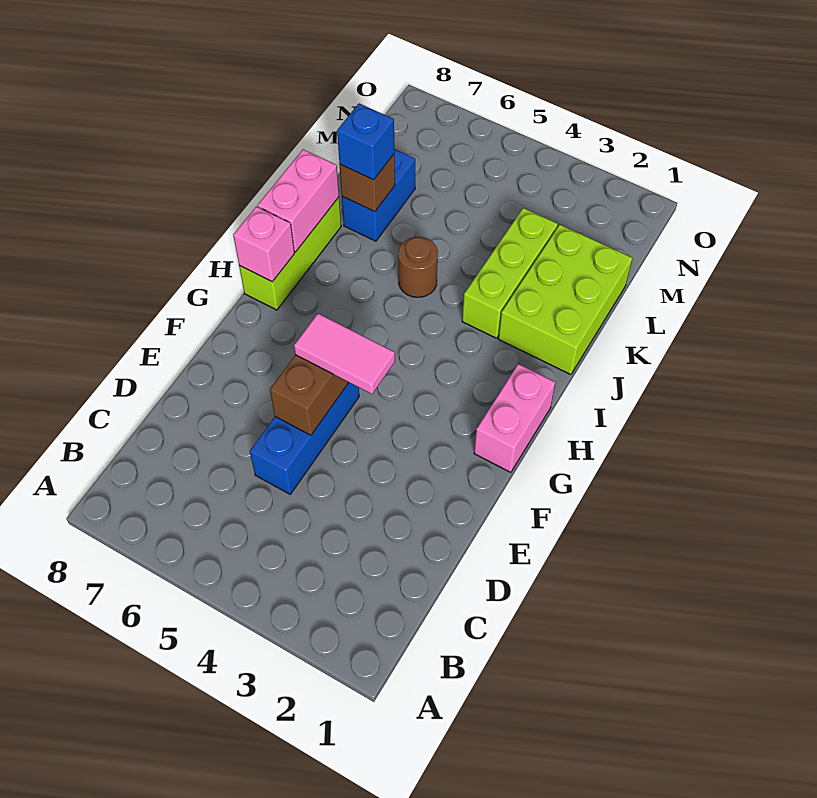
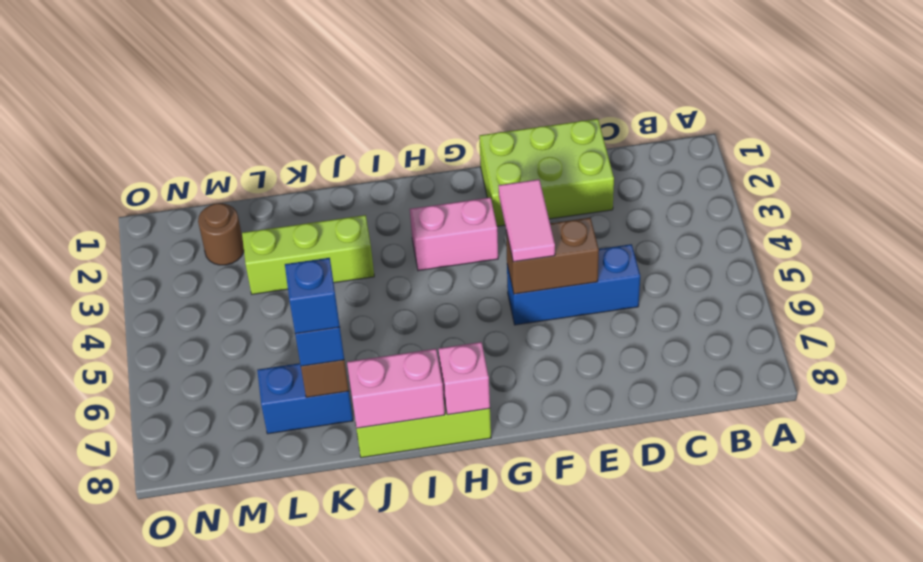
pink 1x2 brick [474,364,555,472] -> pink 1x2 brick moved to [410,197,498,271]
lime 2x3 brick [499,225,632,375] -> lime 2x3 brick moved to [479,119,614,226]
brown 1x1 round brick [398,237,438,297] -> brown 1x1 round brick moved to [198,203,244,265]
none -> blue 1x1 brick [285,258,340,334]

